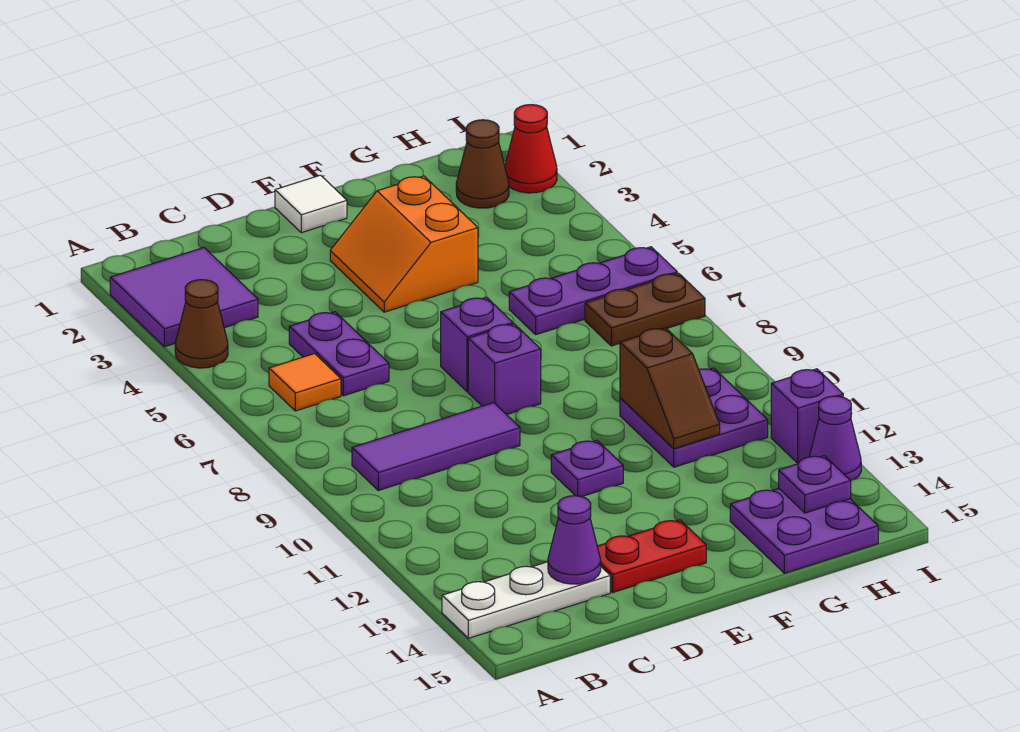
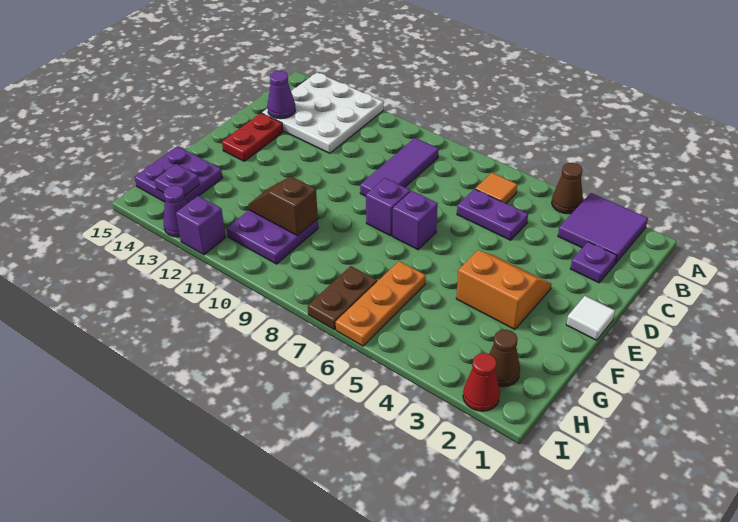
white 1x3 plate [442,562,610,638] -> white 3x3 plate [262,73,383,153]
purple 1x1 plate [551,440,623,497] -> purple 1x1 plate moved to [570,242,617,283]
purple 1x3 plate [509,247,677,335] -> orange 1x3 plate [336,261,426,346]

